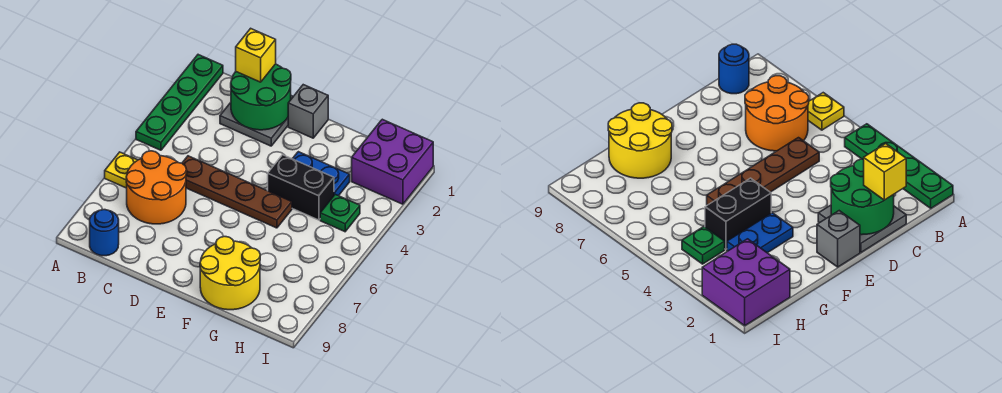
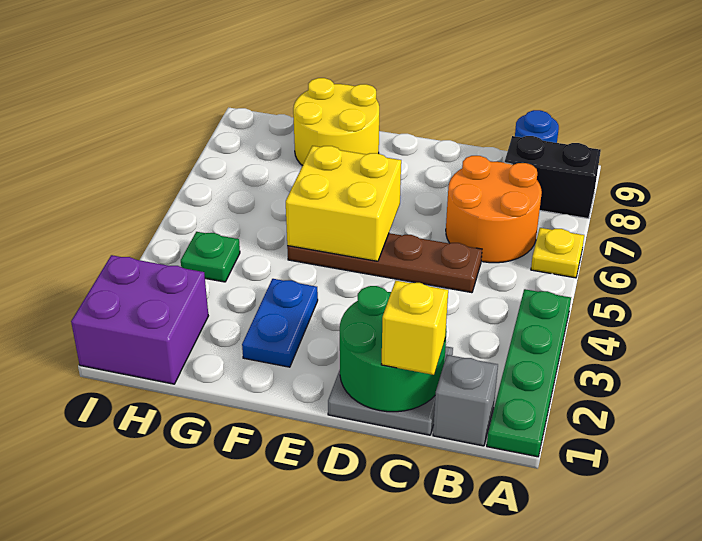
grey 1x1 brick [288,85,328,138] -> grey 1x1 brick moved to [433,355,498,446]
none -> yellow 2x2 brick [286,146,401,261]
blue 1x2 plate [293,152,350,196] -> blue 1x2 plate turned to [242,279,318,367]
black 1x2 brick [268,155,334,220] -> black 1x2 brick moved to [504,136,601,219]

